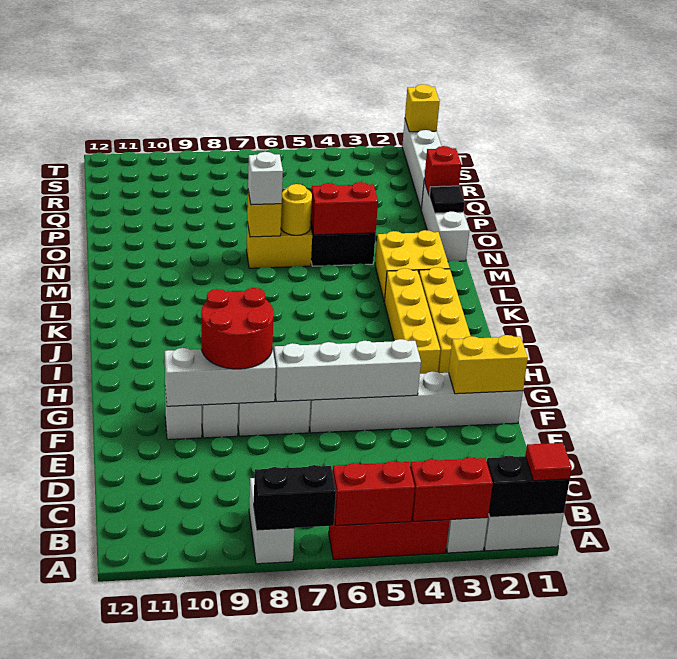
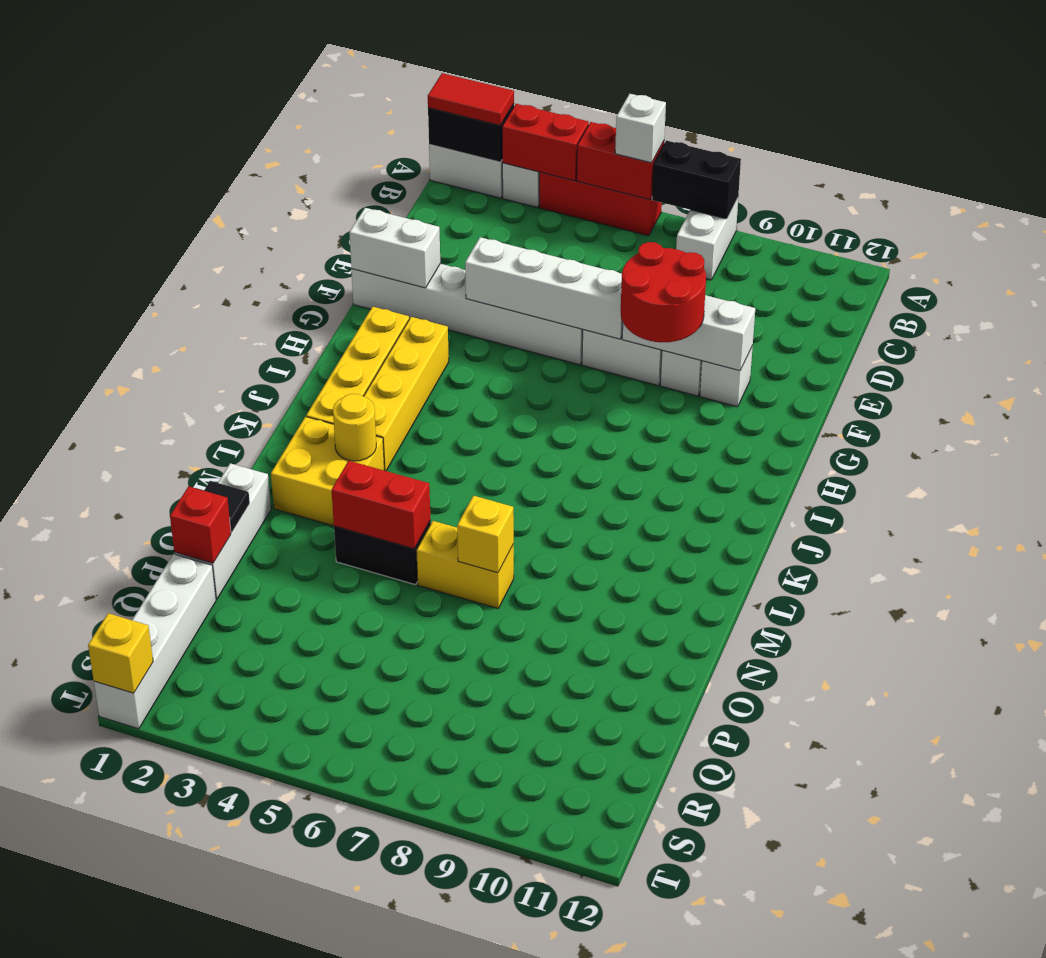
red 1x1 tile [525,443,572,481] -> red 1x2 tile [428,73,514,125]
yellow 1x2 brick [449,335,528,394] -> white 1x2 brick [349,208,440,288]
yellow 1x1 round brick [281,184,312,235] -> yellow 1x1 round brick moved to [333,394,376,461]
white 1x1 brick [248,152,283,205] -> white 1x1 brick moved to [615,94,666,163]

